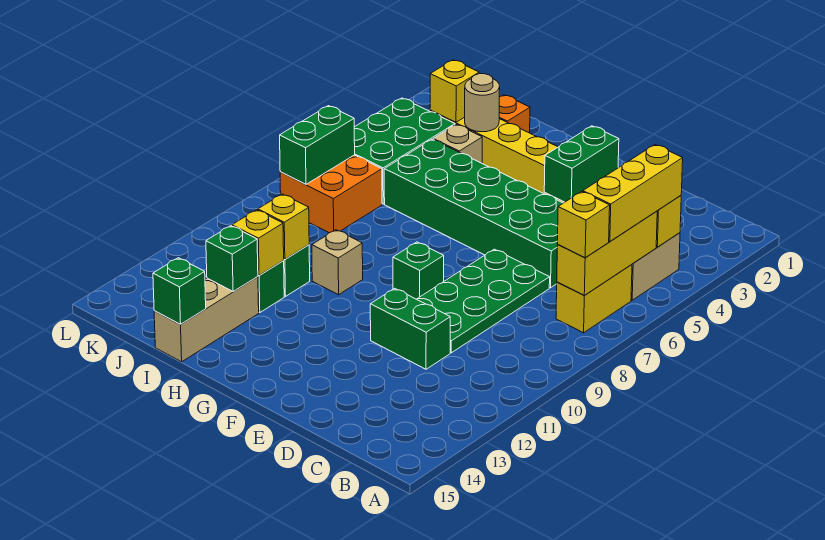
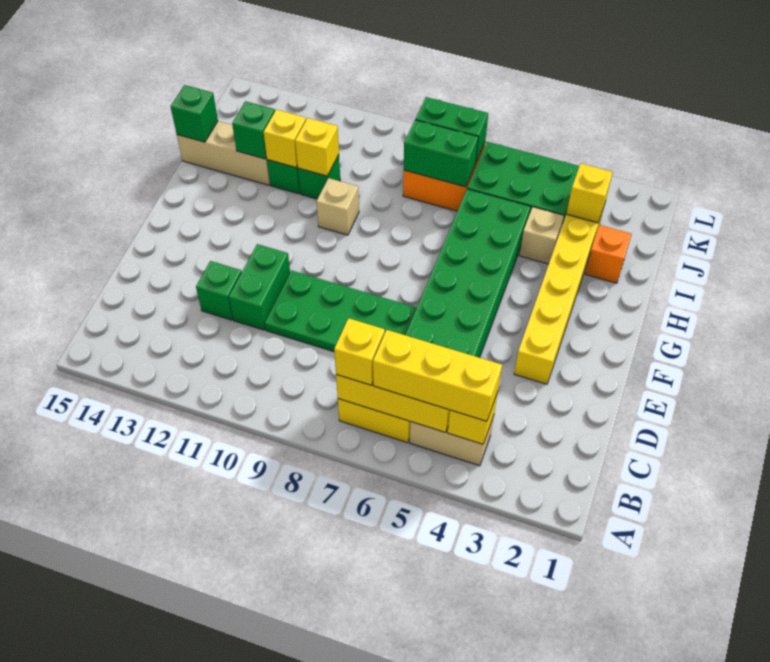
green 1x2 brick [544,126,619,202] -> green 1x2 brick moved to [404,120,478,187]
green 1x1 brick [393,242,444,299] -> green 1x1 brick moved to [196,261,242,320]
tan 1x1 round brick [465,74,500,132] -> none

